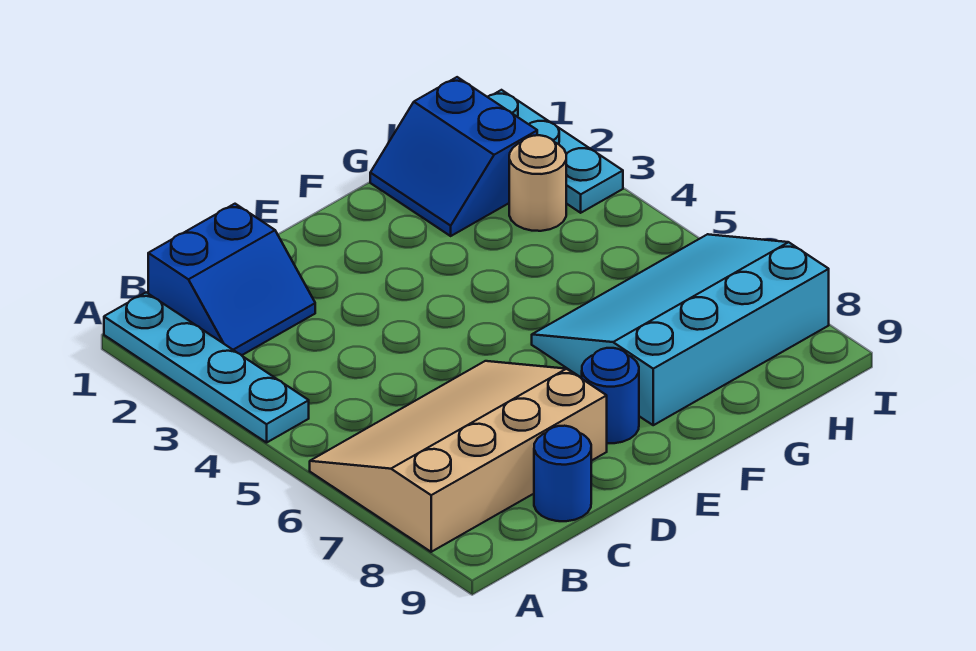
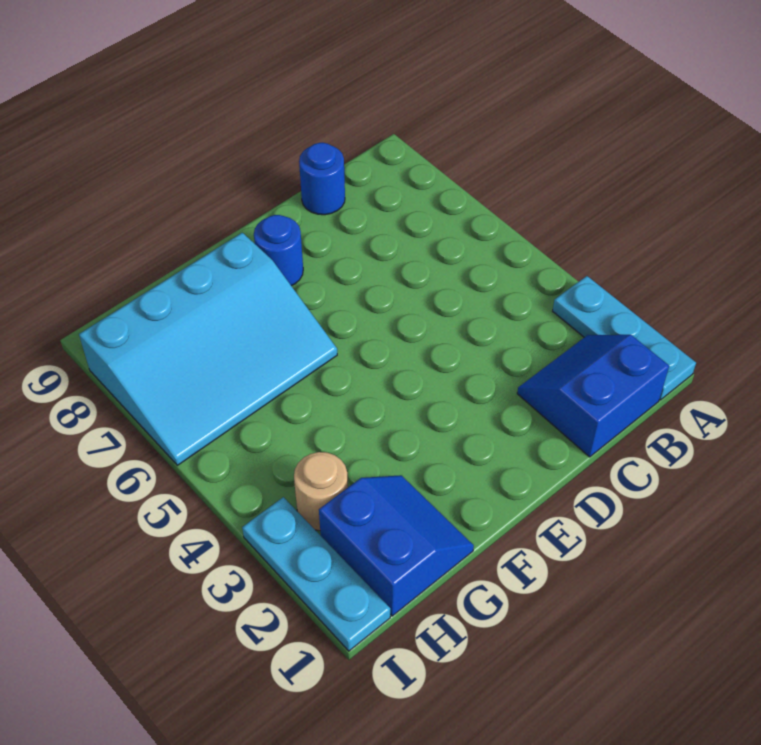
cyan 1x4 plate [104,292,309,443] -> cyan 1x3 plate [553,276,696,400]
tan 3x4 slope [310,361,607,552] -> none

